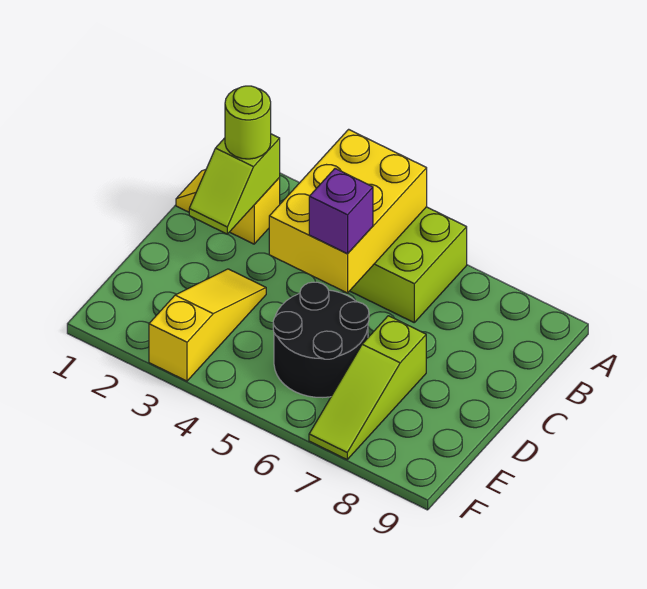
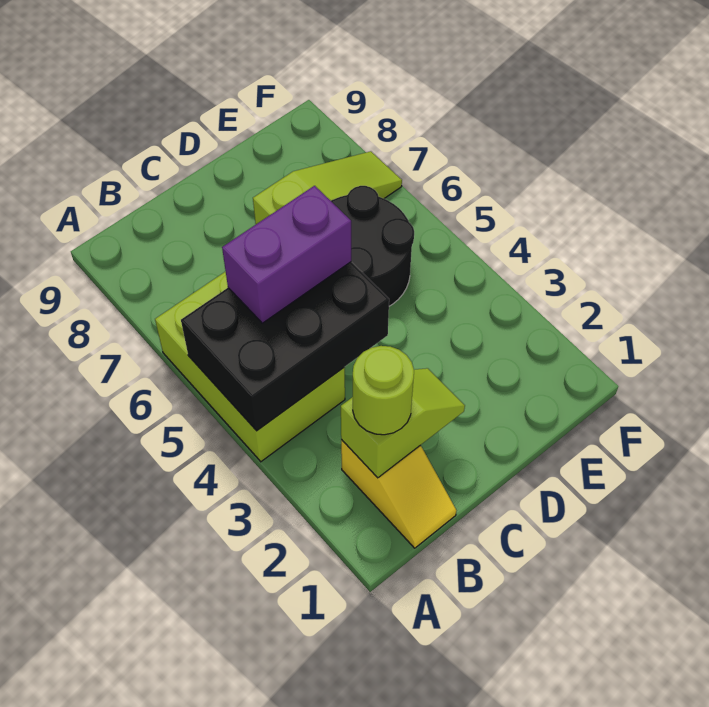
yellow 2x3 brick [269,129,427,293] -> black 2x3 brick [181,262,389,431]
purple 1x1 brick [309,169,373,254] -> purple 1x2 brick [222,186,351,323]
yellow 1x3 slope [149,269,266,381] -> none

